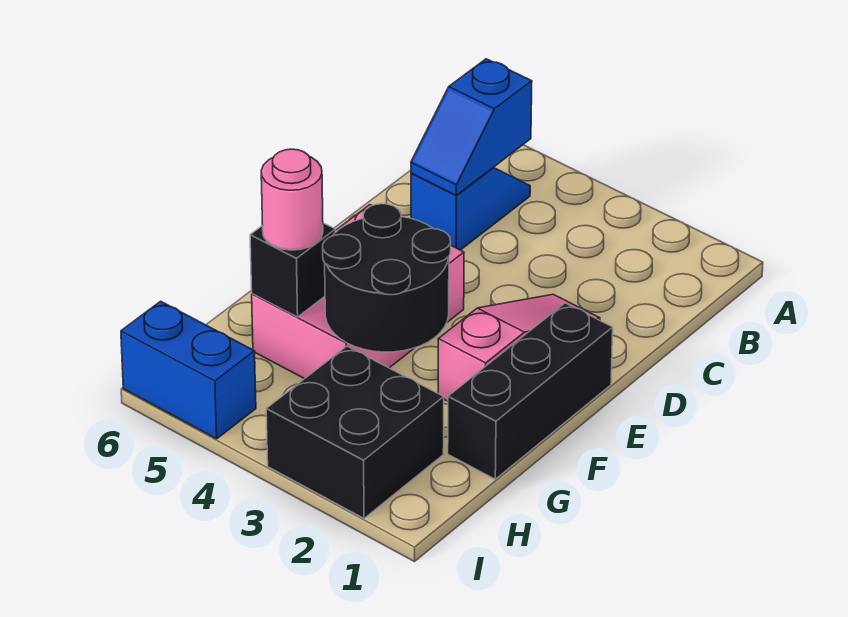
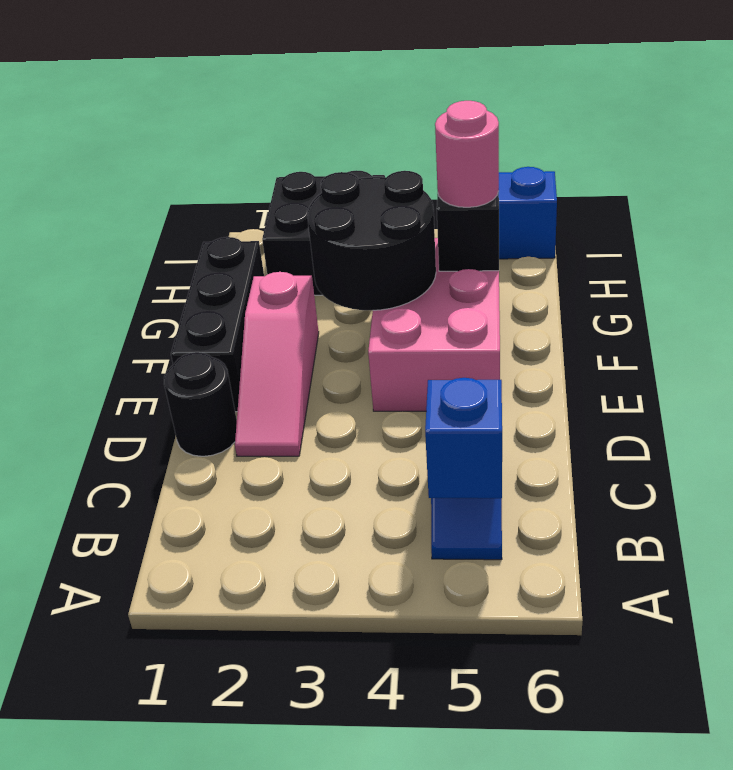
none -> black 1x1 round brick [164,352,237,456]

